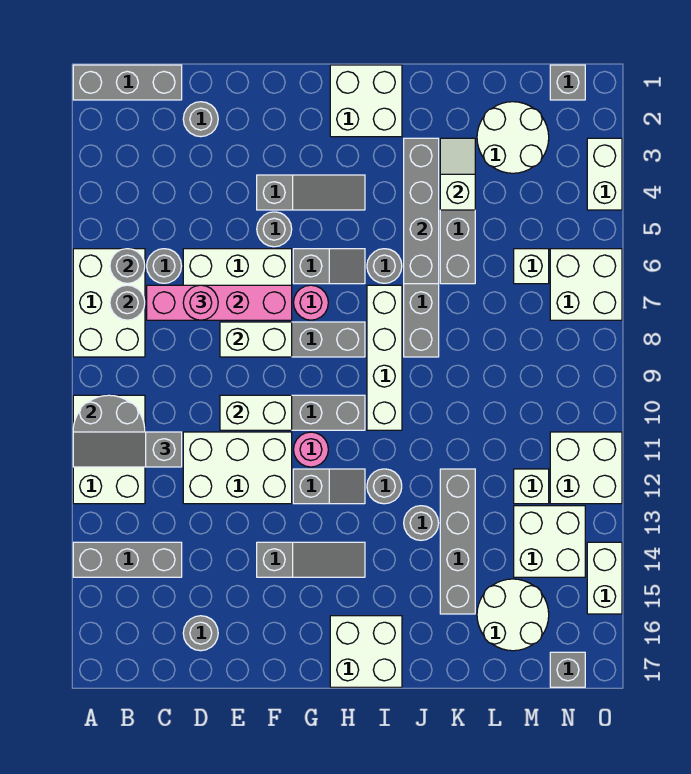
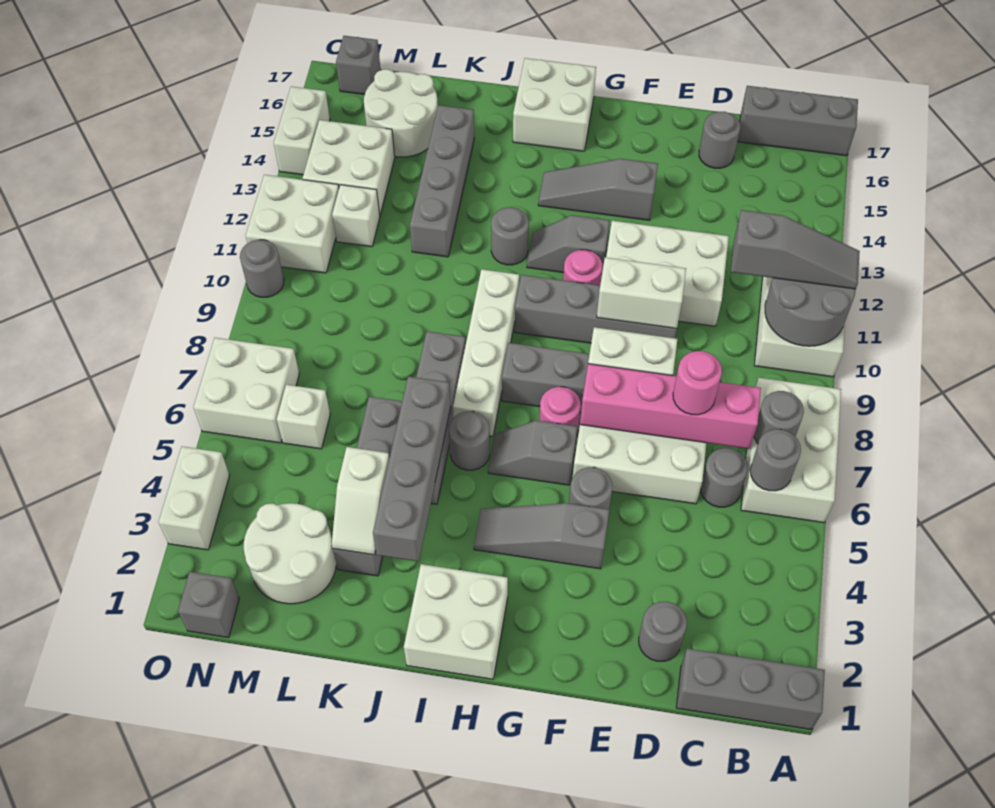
grey 1x3 brick [73,542,182,577] -> grey 1x3 brick moved to [738,86,858,156]
grey 1x1 round brick [404,506,439,540] -> grey 1x1 round brick moved to [240,240,284,297]

